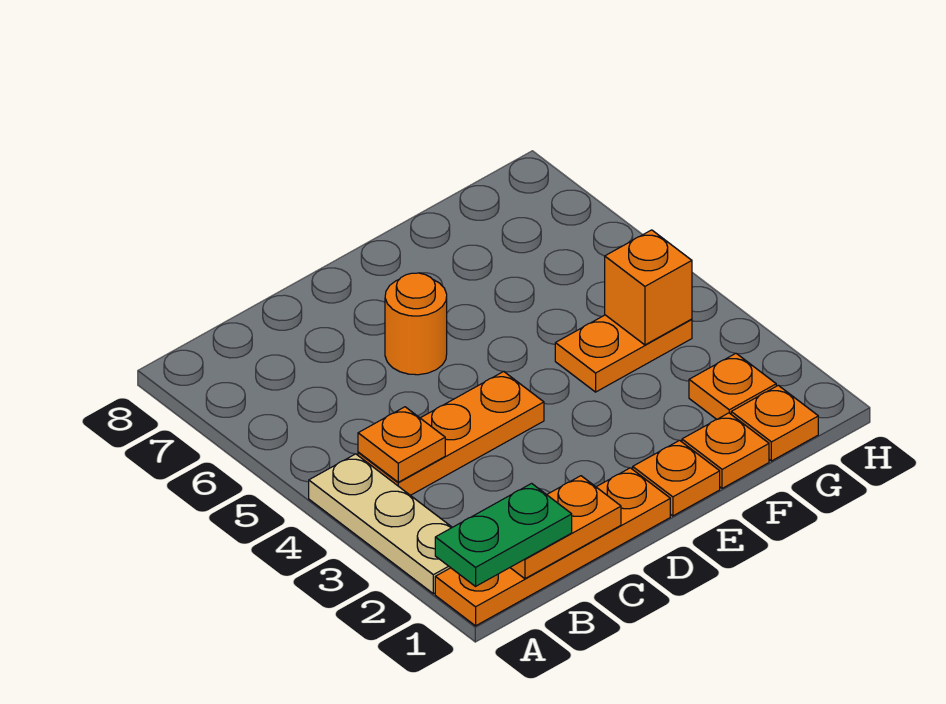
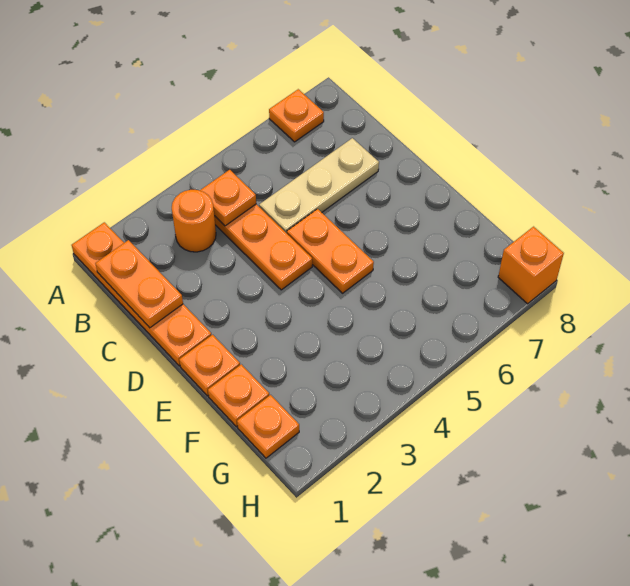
green 1x2 plate [435,483,572,586] -> none
tan 1x3 plate [309,454,452,594] -> tan 1x3 plate moved to [259,138,379,233]
orange 1x1 round brick [385,273,447,375] -> orange 1x1 round brick moved to [172,190,216,252]
orange 1x2 plate [555,315,692,392] -> orange 1x2 plate moved to [287,209,374,293]
orange 1x1 plate [689,353,776,419] -> orange 1x1 plate moved to [269,89,324,142]
orange 1x1 brick [605,230,692,345] -> orange 1x1 brick moved to [498,227,564,304]

